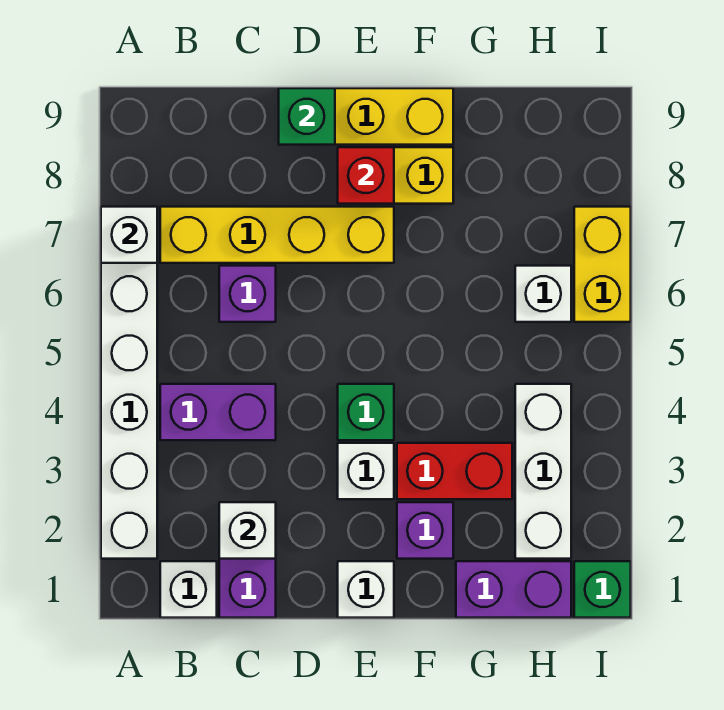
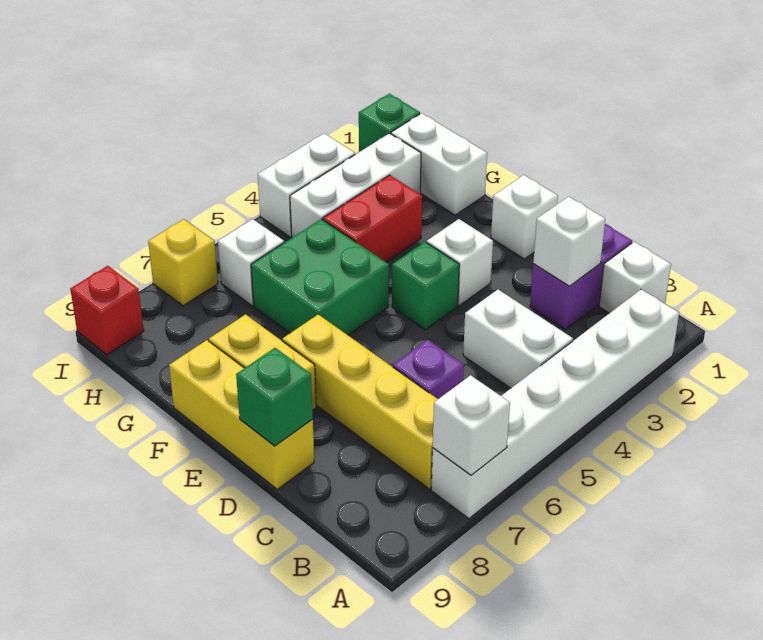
purple 1x2 brick [160,384,276,440] -> white 1x2 brick [463,290,573,388]
red 1x1 brick [338,147,394,204] -> red 1x1 brick moved to [70,266,144,355]
purple 1x1 brick [397,502,453,559] -> none
red 1x2 brick [397,443,512,499] -> red 1x2 brick turned to [323,175,422,262]
none -> green 2x2 brick [251,219,389,335]
purple 1x2 brick [456,561,571,618] -> white 1x2 brick [391,113,487,215]
none -> white 1x2 brick [258,133,355,237]
yellow 1x2 brick [574,207,631,322] -> yellow 1x1 brick [148,219,218,306]

